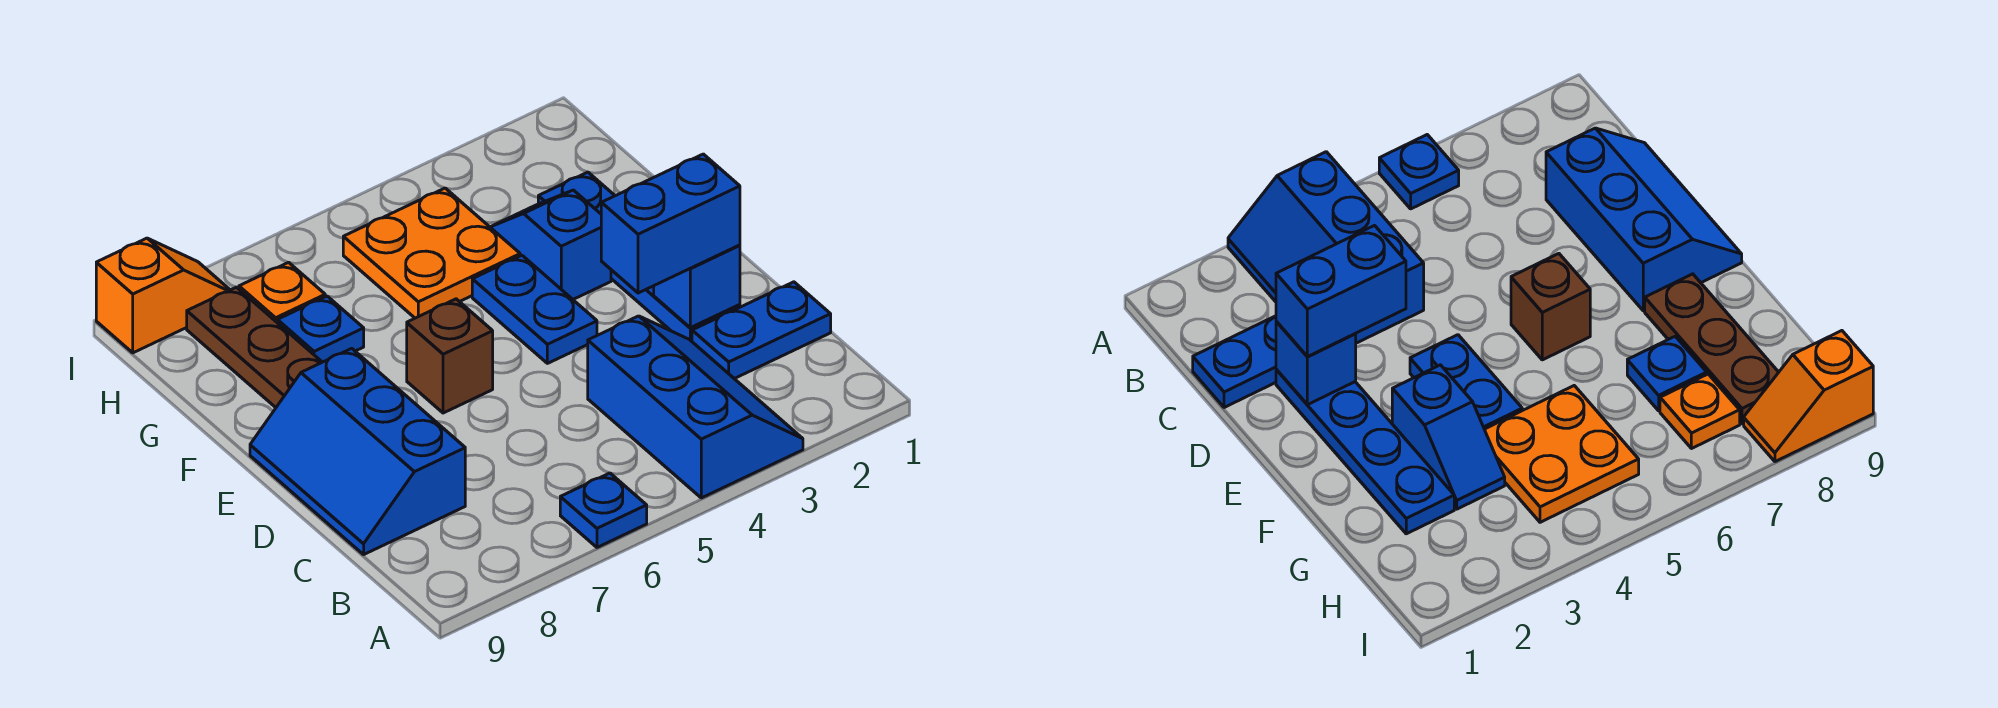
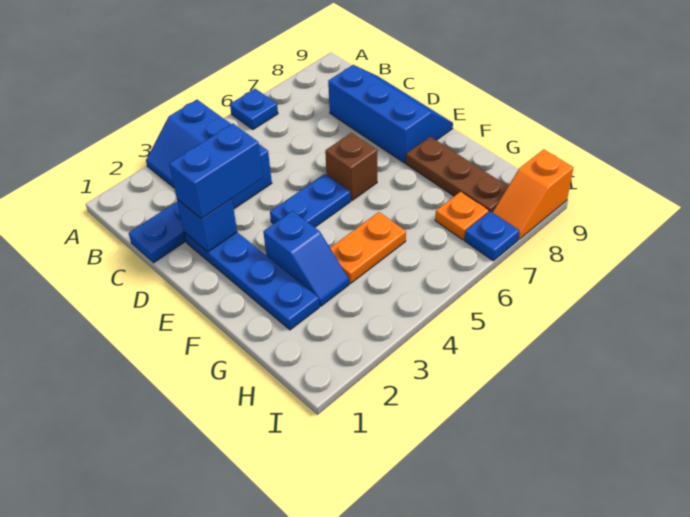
blue 1x2 plate [472,255,597,363] -> blue 1x2 plate turned to [270,174,351,227]
orange 2x2 plate [343,188,520,318] -> orange 1x2 plate [330,212,406,283]
blue 1x1 plate [277,296,364,362] -> blue 1x1 plate moved to [464,211,519,261]

